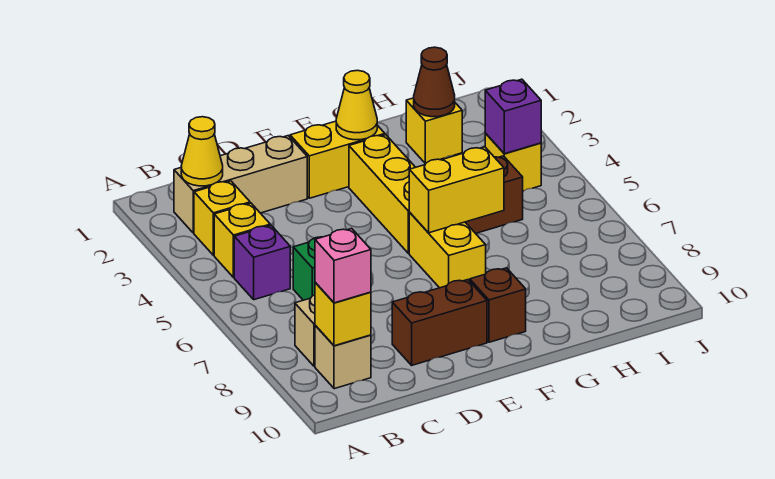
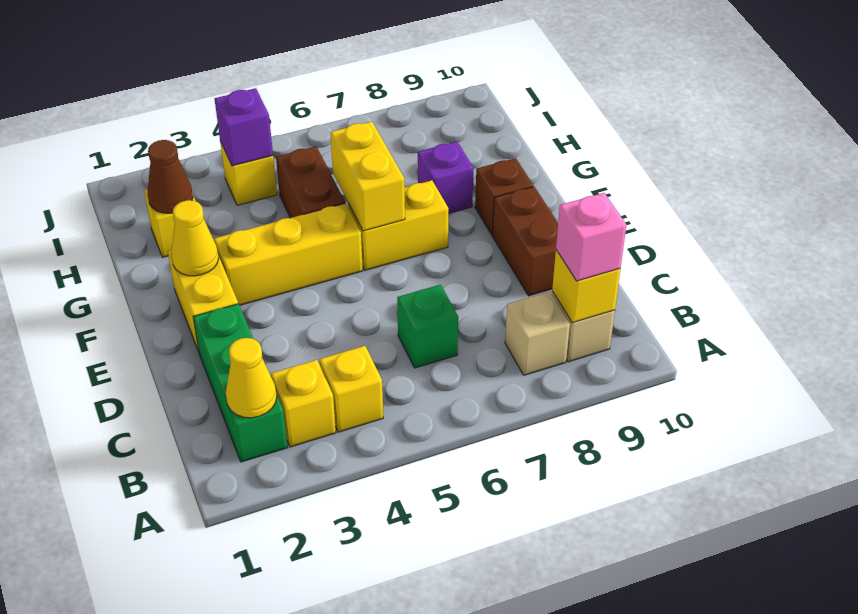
tan 1x3 brick [174,136,307,233] -> green 1x3 brick [193,304,287,462]
purple 1x1 brick [234,225,290,300] -> purple 1x1 brick moved to [418,142,473,213]

